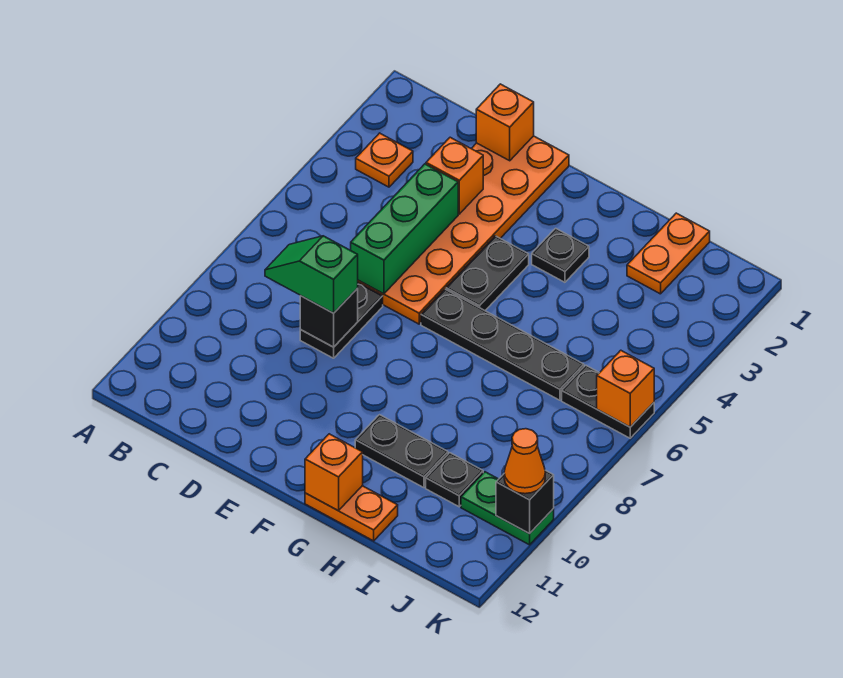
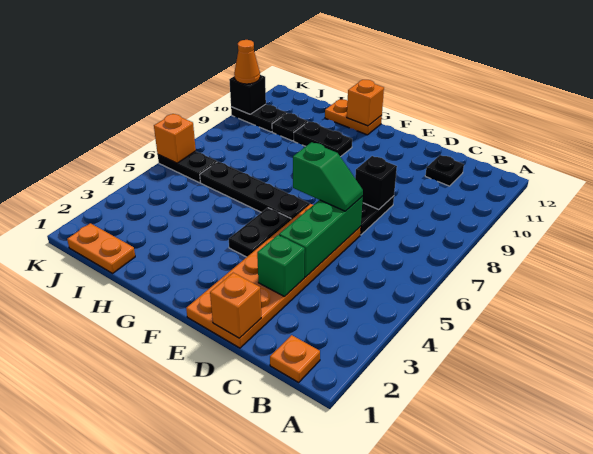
orange 1x1 plate [356,133,413,187] -> orange 1x1 plate moved to [270,335,320,382]
green 1x2 slope [265,236,358,313] -> green 1x2 slope moved to [293,142,363,211]
orange 1x1 brick [426,137,483,214] -> green 1x1 brick [257,235,305,297]
black 1x1 plate [532,228,589,282] -> black 1x1 plate moved to [425,155,464,186]
orange 1x2 plate [627,213,710,294] -> orange 1x2 plate turned to [67,223,135,273]
green 1x2 plate [461,472,554,545] -> black 1x2 plate [231,104,287,132]

